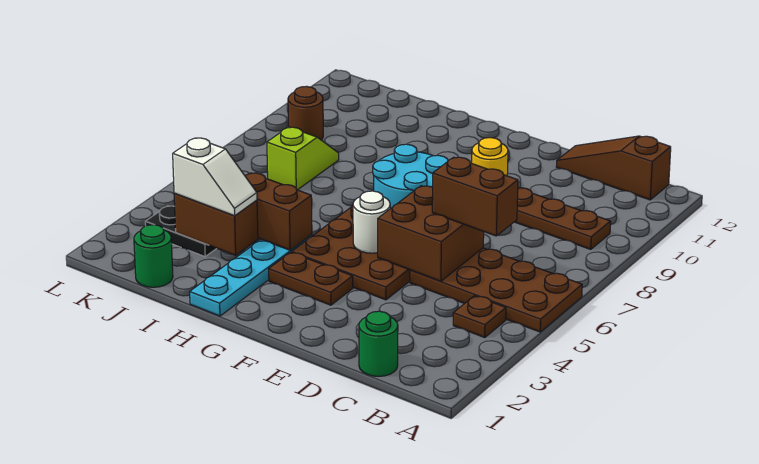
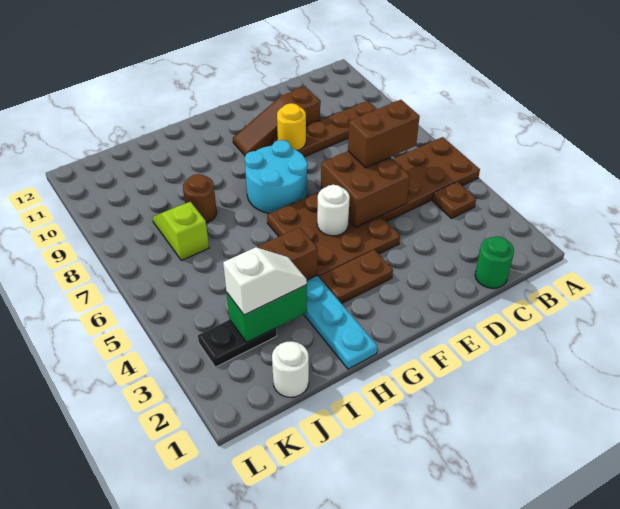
brown 1x3 slope [556,136,671,200] -> brown 1x3 slope moved to [233,87,320,155]
brown 1x2 brick [174,193,258,255] -> green 1x2 brick [227,285,307,342]
green 1x1 round brick [134,225,173,287] -> white 1x1 round brick [272,341,309,397]
brown 1x1 round brick [288,86,323,140] -> brown 1x1 round brick moved to [183,174,217,223]

